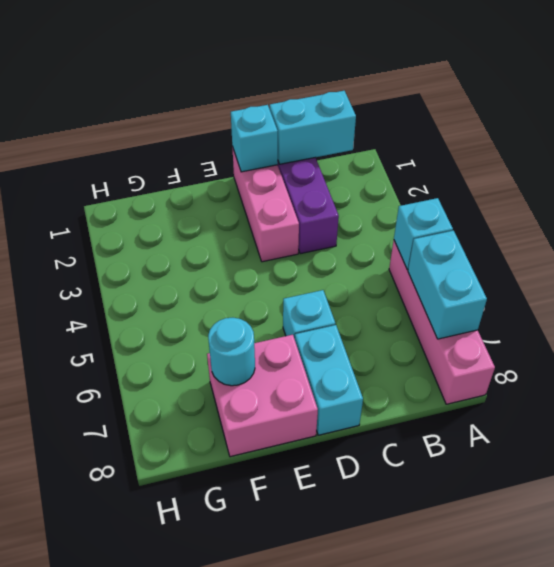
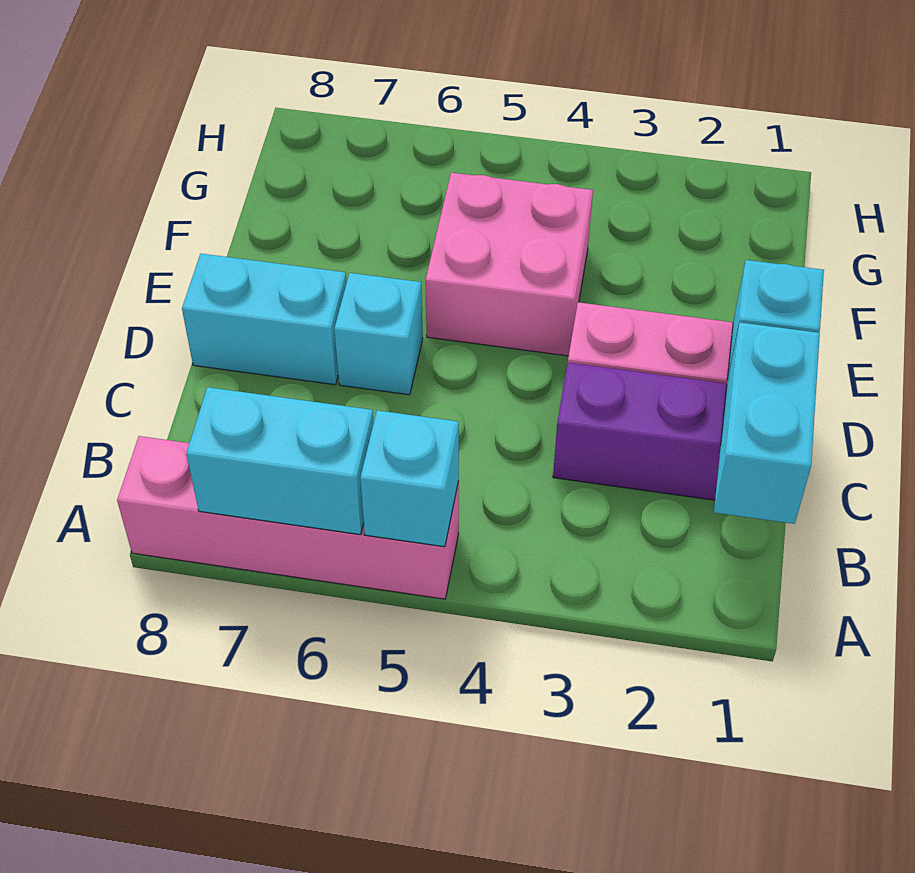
pink 2x2 brick [207,335,318,457] -> pink 2x2 brick moved to [426,173,593,356]
cyan 1x1 round brick [208,318,255,386] -> none

